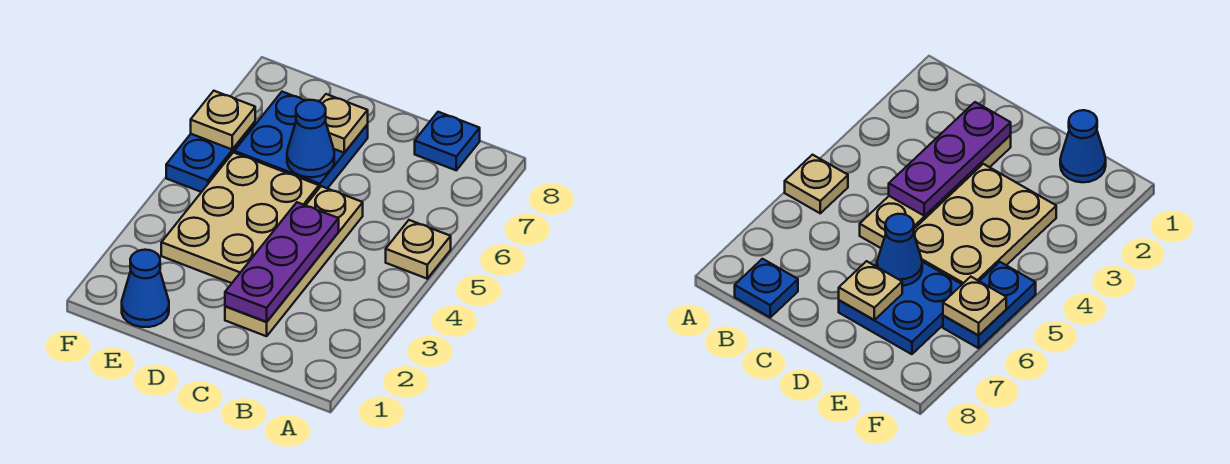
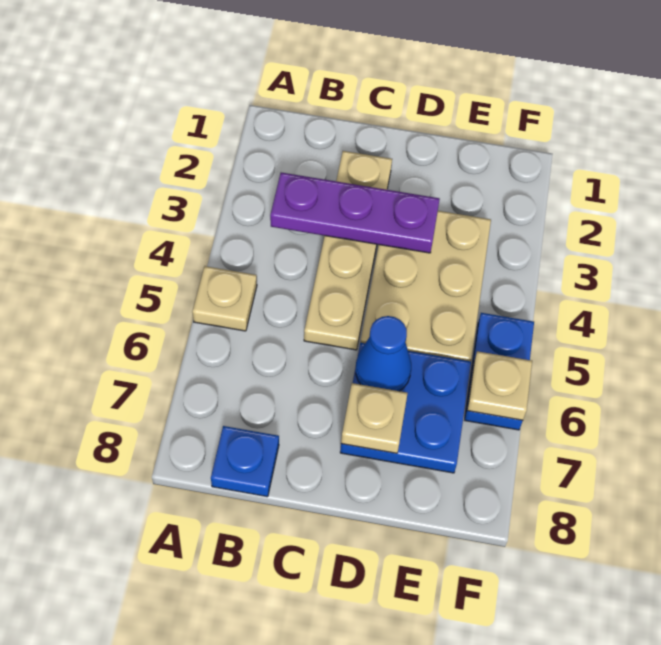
purple 1x3 plate [225,202,339,322] -> purple 1x3 plate turned to [270,173,440,253]
blue 1x1 cone [122,250,169,327] -> none

